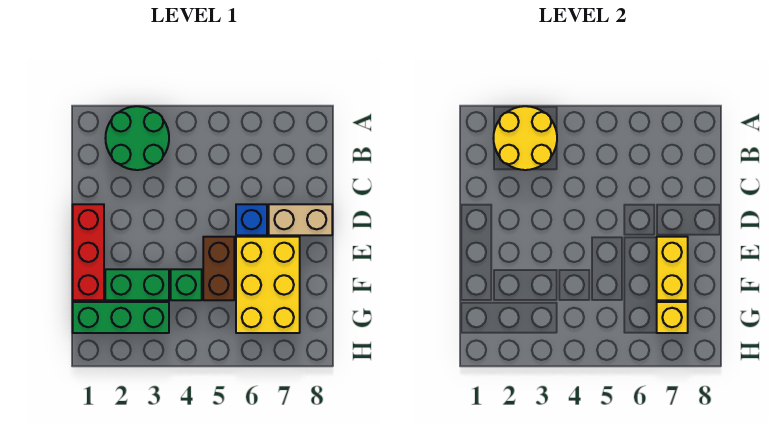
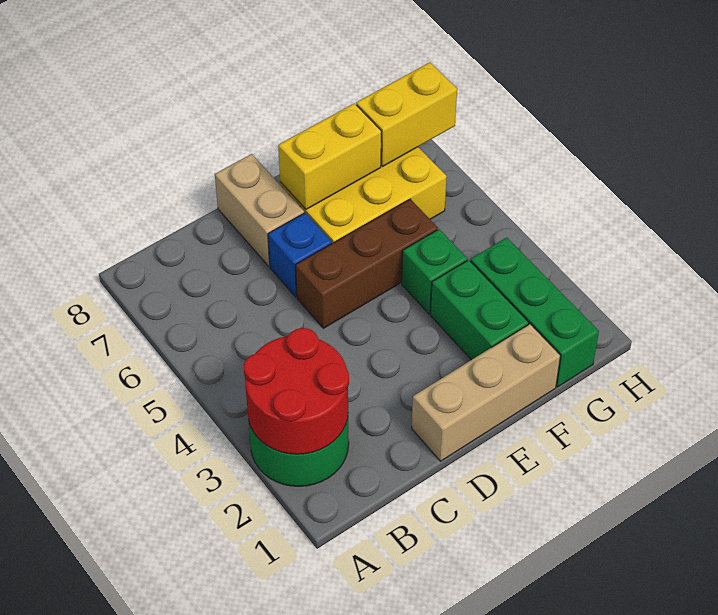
yellow 2x2 round brick [493,106,557,170] -> red 2x2 round brick [244,328,349,454]
red 1x3 brick [73,204,104,300] -> tan 1x3 brick [412,324,560,461]
brown 1x2 brick [203,237,234,300] -> brown 1x3 brick [296,199,438,328]
yellow 1x1 brick [657,302,688,333] -> yellow 1x2 brick [356,62,457,166]

